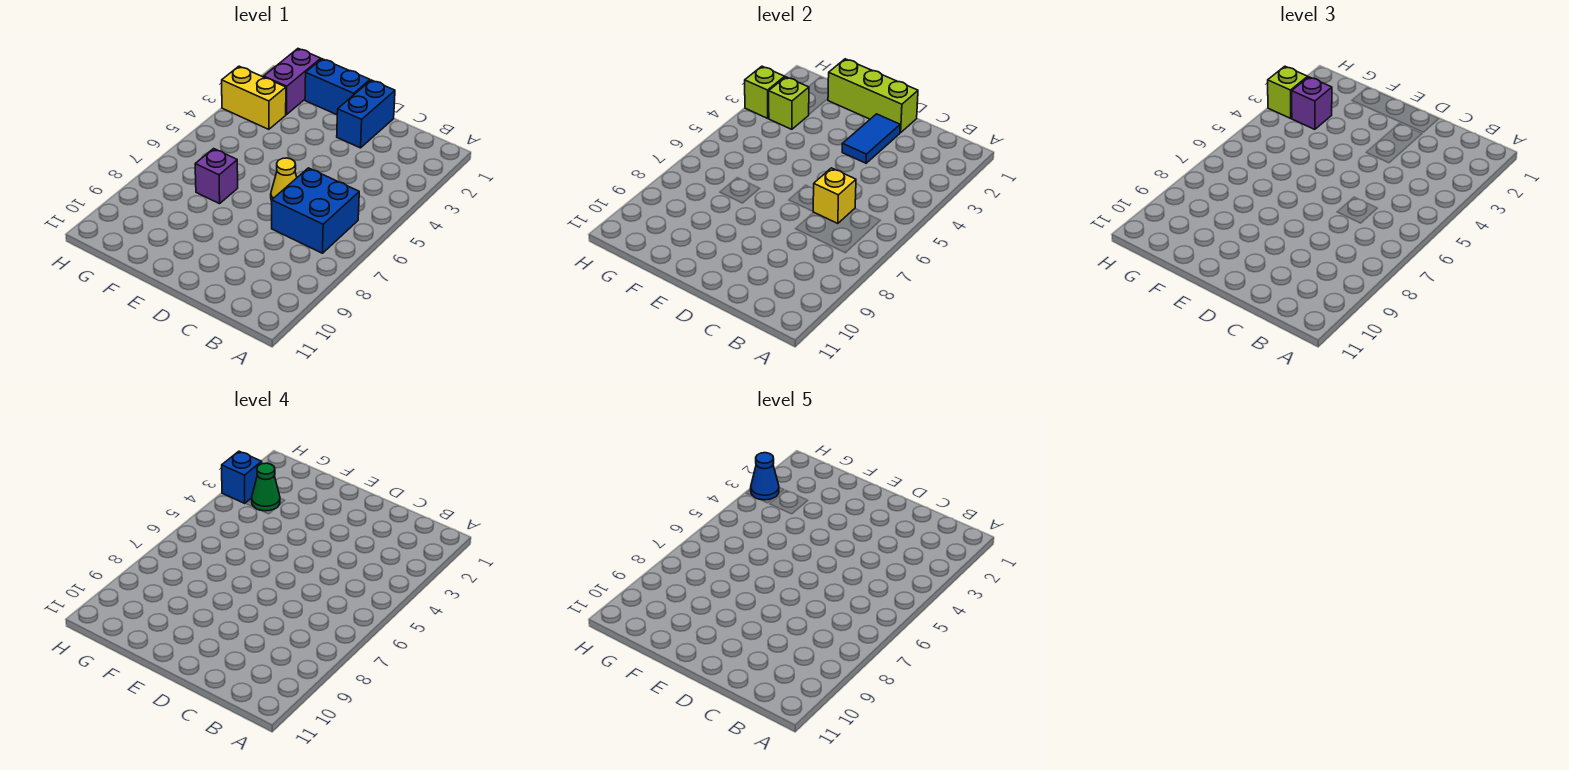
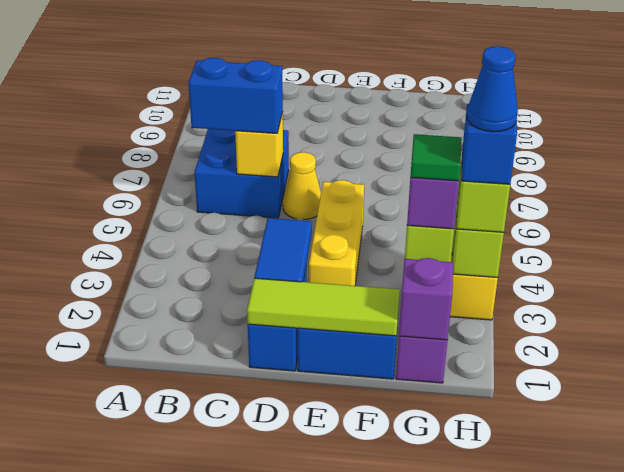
none -> blue 1x2 brick [188,58,283,133]
lime 1x3 brick [828,59,918,133] -> lime 1x3 tile [247,278,400,336]
none -> yellow 1x3 brick [309,180,364,286]
purple 1x1 brick [195,149,238,204] -> purple 1x1 brick moved to [399,258,453,340]
green 1x1 cone [252,463,280,511] -> green 1x1 tile [410,134,461,181]

